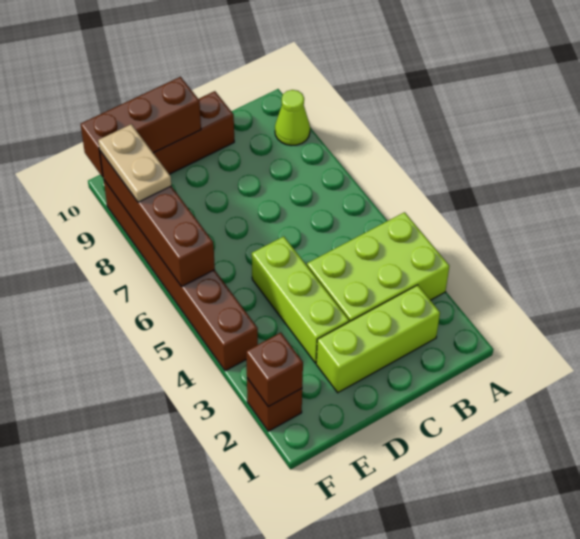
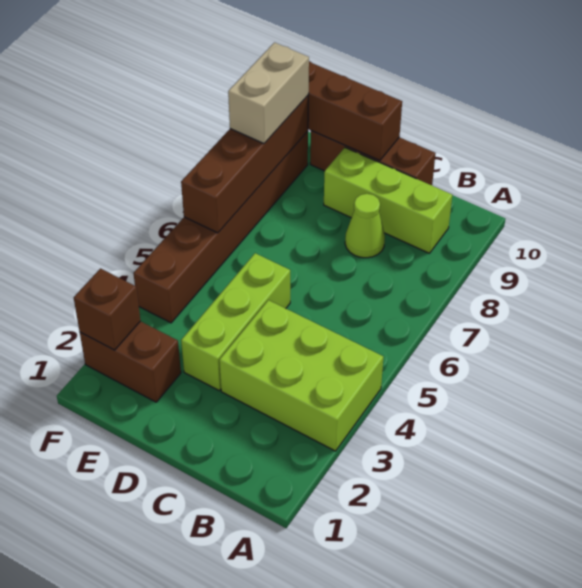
lime 1x1 cone [275,90,310,146] -> lime 1x1 cone moved to [345,194,385,258]
lime 1x3 brick [316,285,440,393] -> lime 1x3 brick moved to [324,148,452,253]
brown 1x1 brick [247,378,302,431] -> brown 1x2 brick [80,321,181,402]
tan 1x2 plate [98,124,171,202] -> tan 1x2 brick [228,43,309,144]

